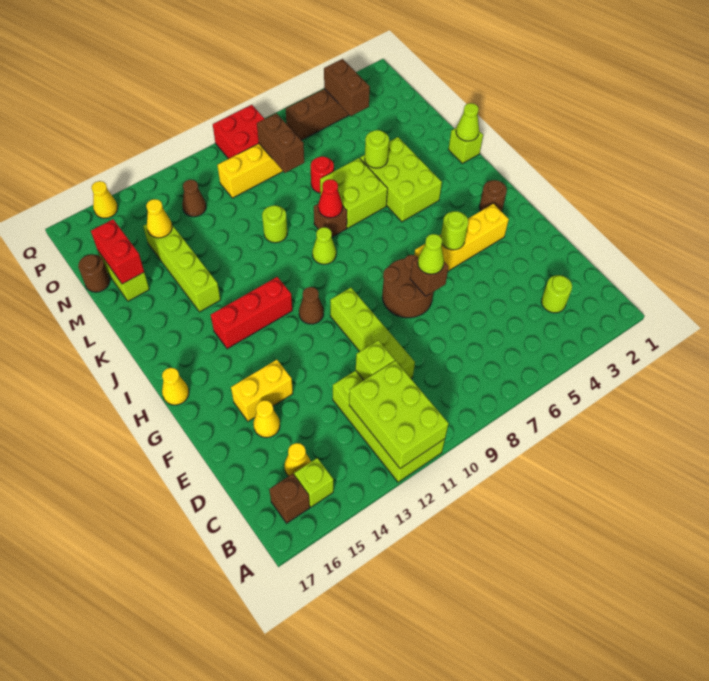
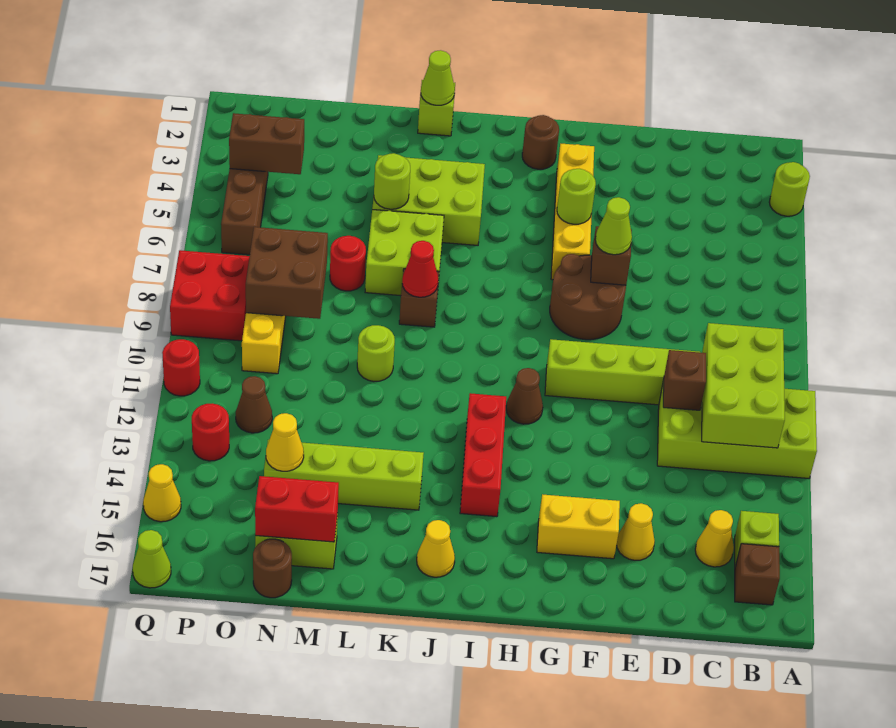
lime 2x3 brick [349,361,449,468] -> lime 2x3 brick turned to [702,323,785,448]
lime 1x1 round brick [541,275,572,313] -> lime 1x1 round brick moved to [769,162,810,216]
lime 1x1 brick [356,340,395,380] -> brown 1x1 brick [663,350,706,410]
yellow 1x2 brick [231,360,293,421] -> yellow 1x2 brick turned to [537,494,620,559]
yellow 1x1 cone [162,368,189,405] -> yellow 1x1 cone moved to [417,520,455,577]
lime 1x1 cone [312,227,336,264] -> lime 1x1 cone moved to [133,530,171,588]
brown 1x2 brick [257,113,304,173] -> brown 2x2 brick [246,227,328,319]
none -> red 1x1 round brick [192,403,229,461]
none -> red 1x1 round brick [162,339,200,396]

